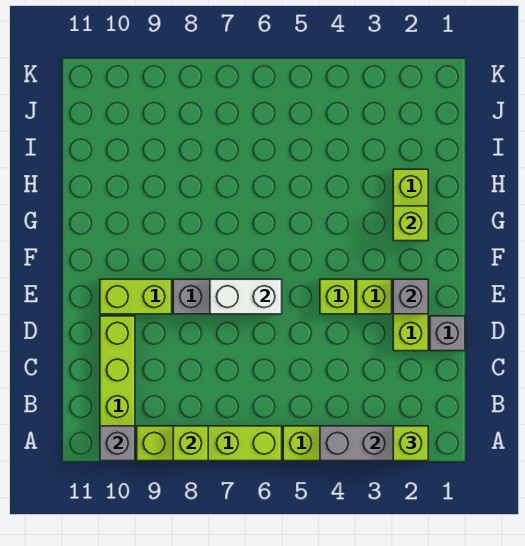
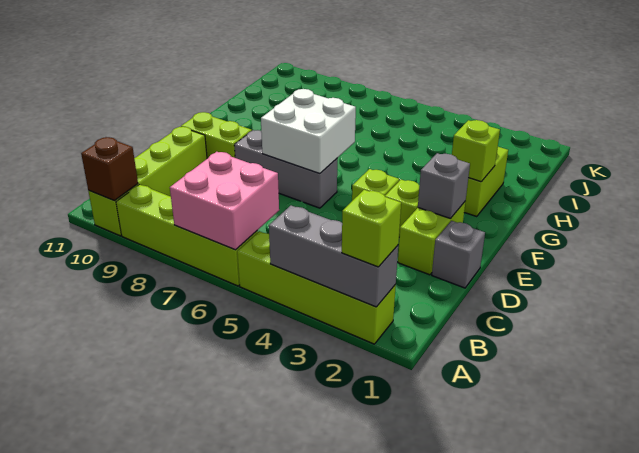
none -> pink 2x2 brick [170,152,279,250]
lime 1x1 brick [173,426,208,461] -> none
grey 1x1 brick [100,426,135,461] -> brown 1x1 brick [81,137,138,201]
white 1x2 brick [210,279,282,314] -> white 2x2 brick [261,89,356,174]

